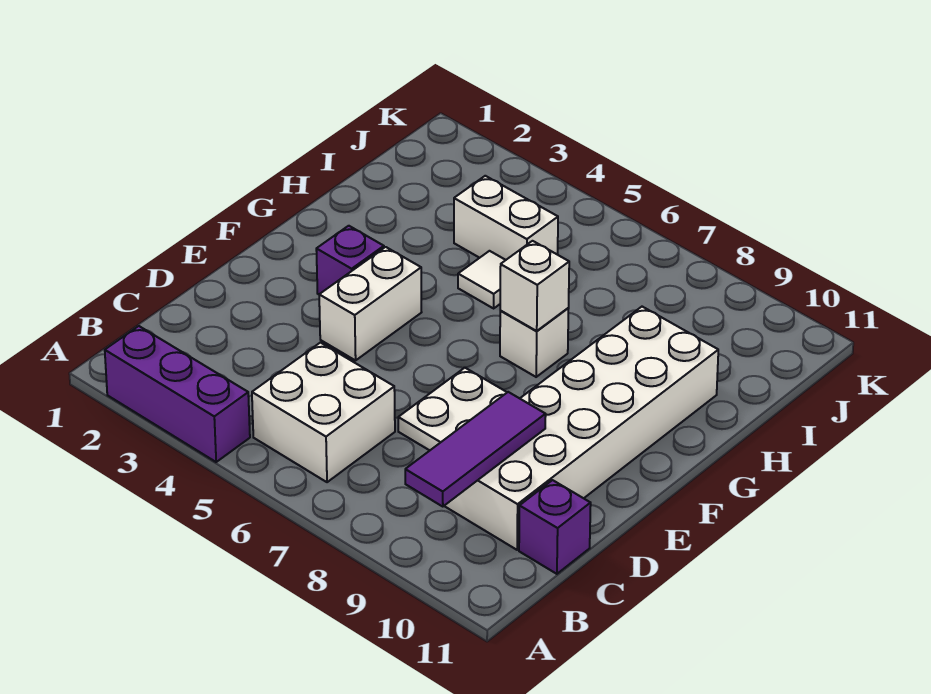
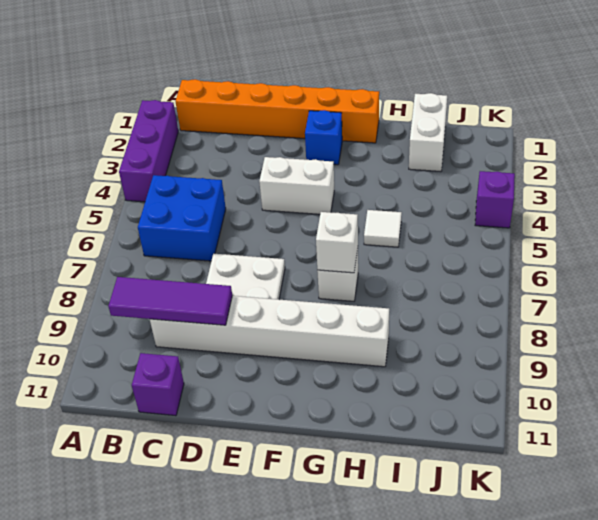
none -> orange 1x6 brick [175,79,379,143]
white 2x2 brick [252,343,395,482] -> blue 2x2 brick [138,175,226,261]
white 2x6 brick [445,307,718,550] -> white 1x6 brick [150,296,389,367]
none -> blue 1x1 brick [305,110,342,165]
purple 1x1 brick [316,226,384,294] -> purple 1x1 brick moved to [475,171,515,228]
white 1x2 brick [454,176,558,260] -> white 1x2 brick moved to [409,93,447,172]

